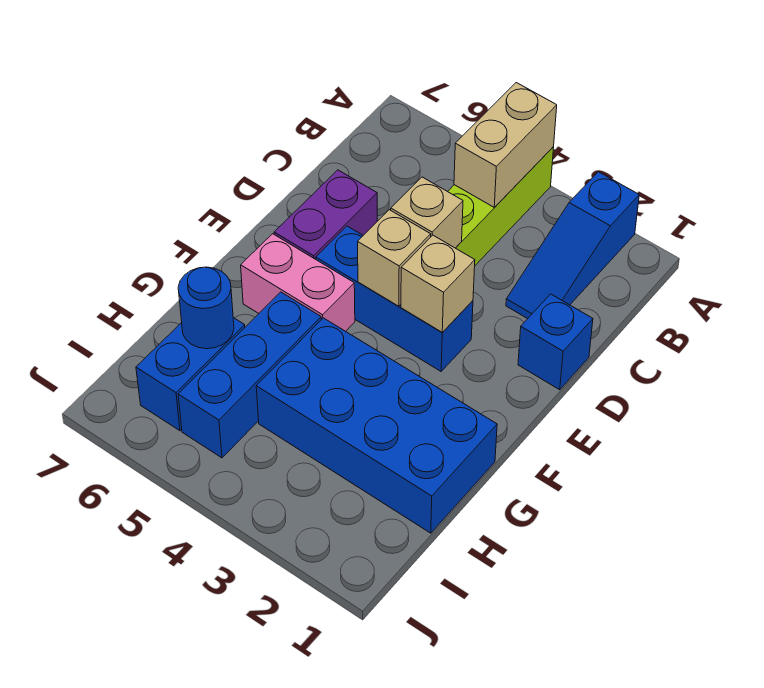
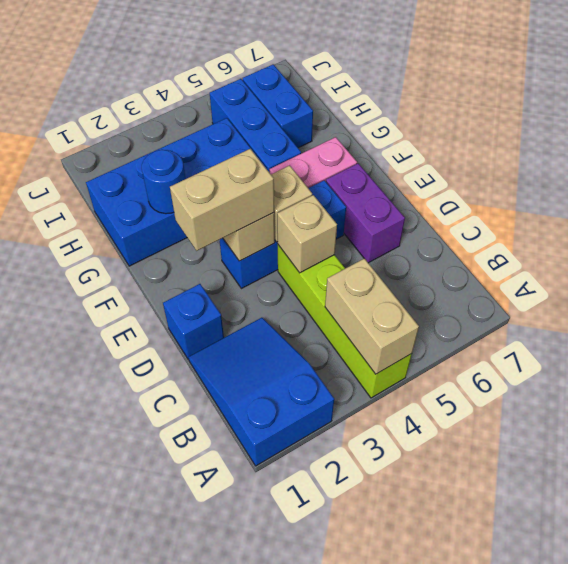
blue 1x3 slope [506,172,639,319] -> blue 2x3 slope [188,318,334,466]
none -> tan 1x2 brick [170,149,274,251]
blue 1x1 round brick [178,267,234,349] -> blue 1x1 round brick moved to [142,150,185,214]

